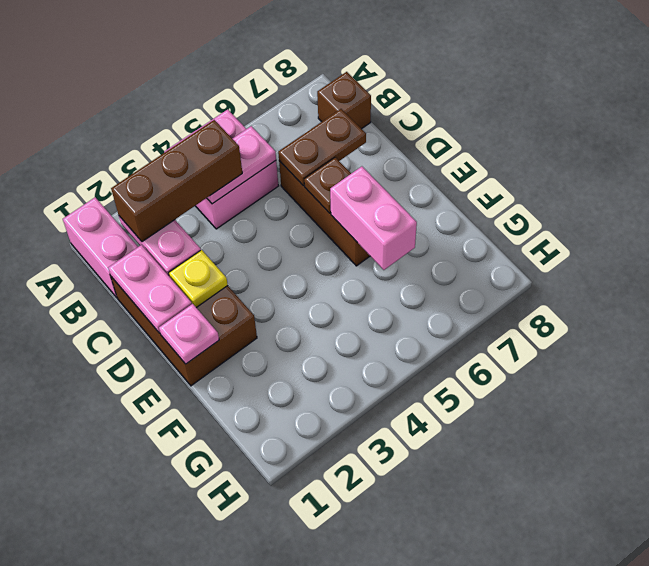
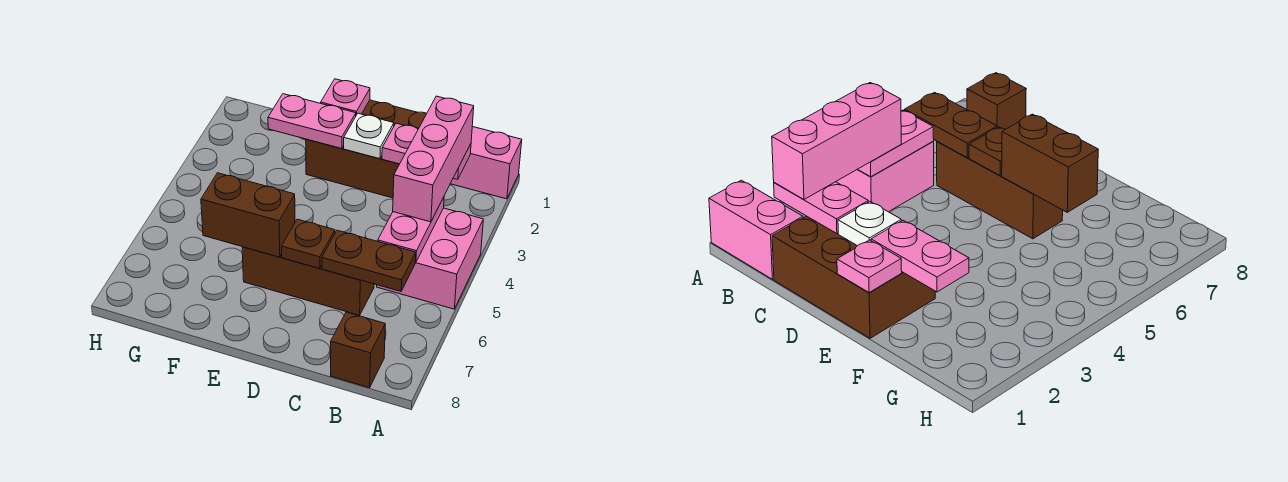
brown 1x3 brick [111,120,242,242] -> pink 1x3 brick [393,96,474,222]
pink 1x2 plate [108,245,192,333] -> pink 1x2 plate moved to [268,94,356,149]
brown 1x2 plate [278,109,366,186] -> brown 1x2 plate turned to [322,230,416,291]
yellow 1x1 plate [169,250,228,308] -> white 1x1 plate [344,113,394,159]
pink 1x2 brick [330,166,417,270] -> brown 1x2 brick [201,173,295,257]

